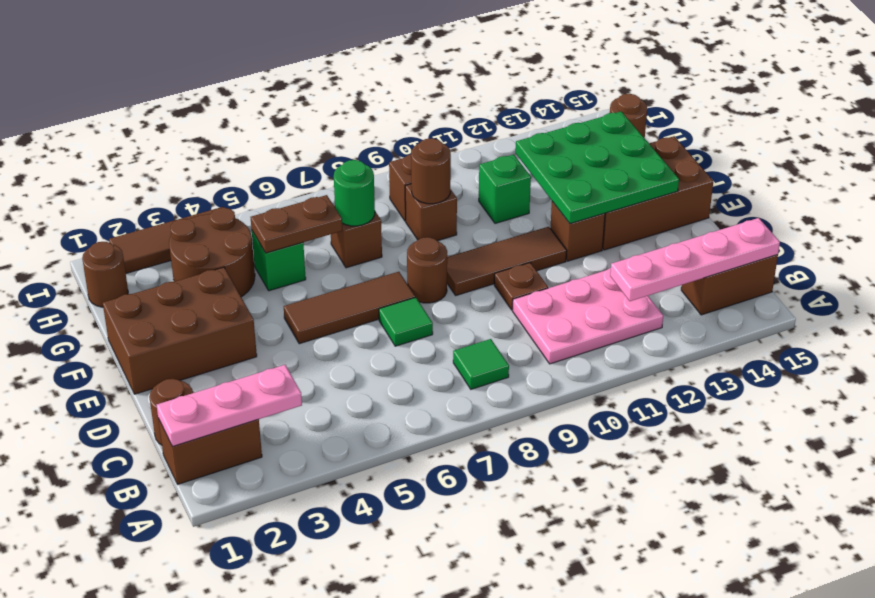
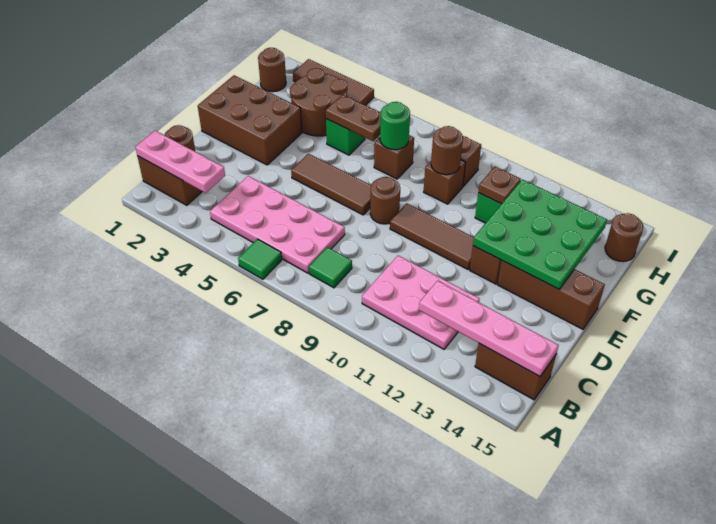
none -> pink 2x4 plate [210,176,345,273]
green 1x1 tile [379,297,433,346] -> green 1x1 tile moved to [238,239,282,279]
brown 1x1 plate [494,263,548,310] -> brown 1x1 plate moved to [478,167,521,204]
brown 2x3 brick [603,136,713,250] -> brown 1x3 brick [497,261,605,329]

